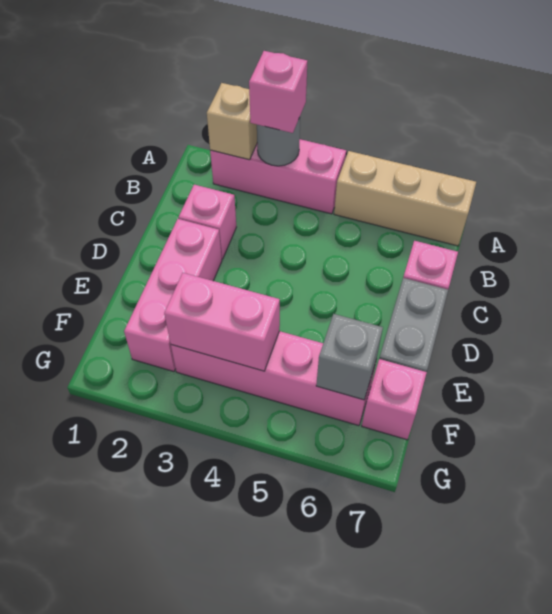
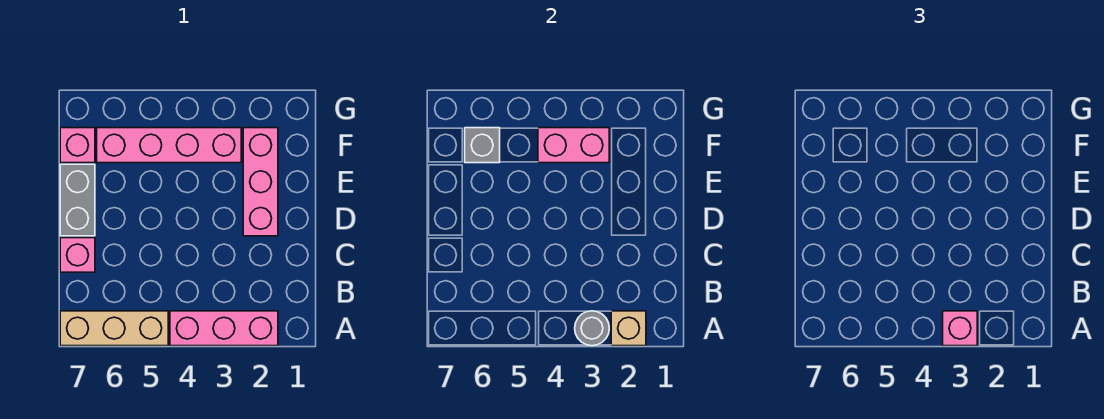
pink 1x1 brick [178,185,236,259] -> none

